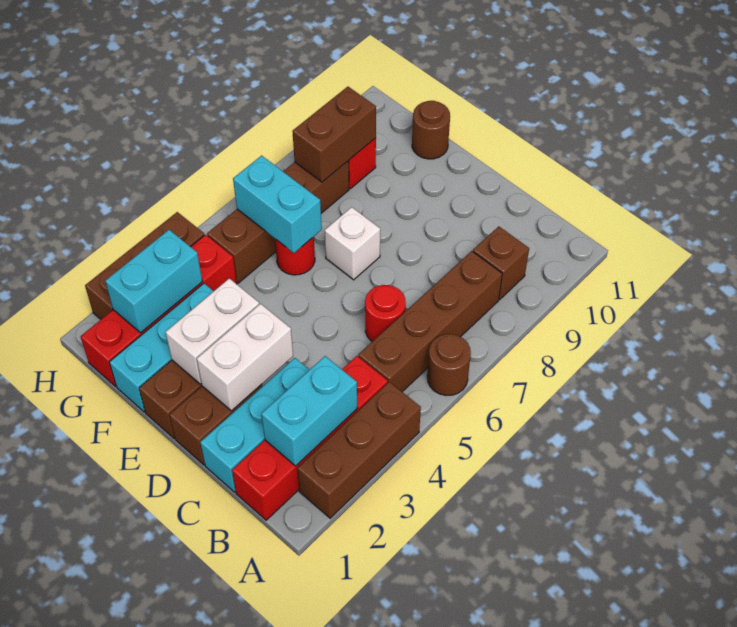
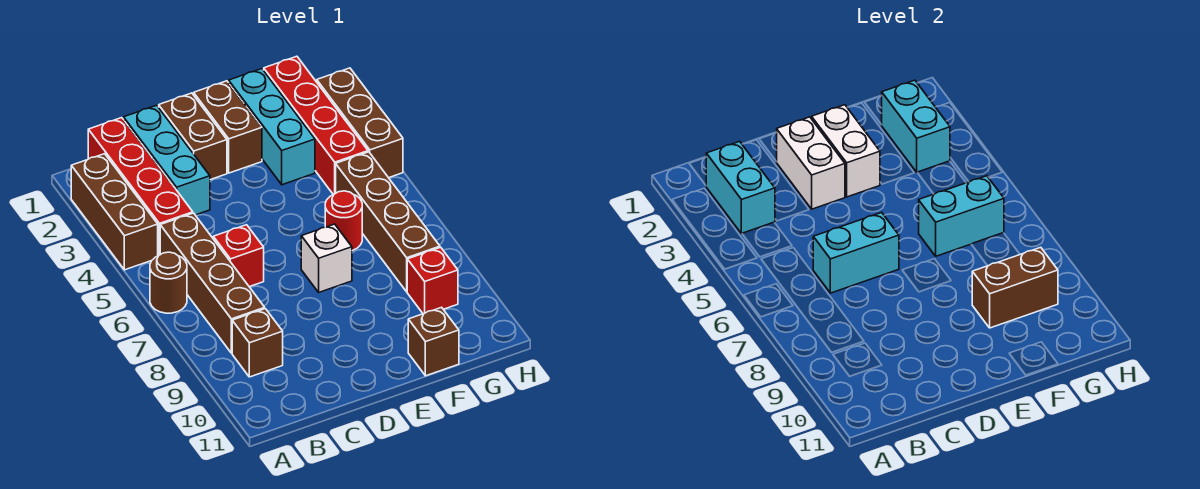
red 1x1 round brick [365,285,406,342] -> red 1x1 brick [213,225,264,287]
none -> cyan 1x2 brick [813,212,899,293]
brown 1x1 round brick [412,101,450,159] -> brown 1x1 brick [408,307,459,376]
brown 1x2 brick [292,87,376,182] -> brown 1x2 brick turned to [972,247,1058,328]

